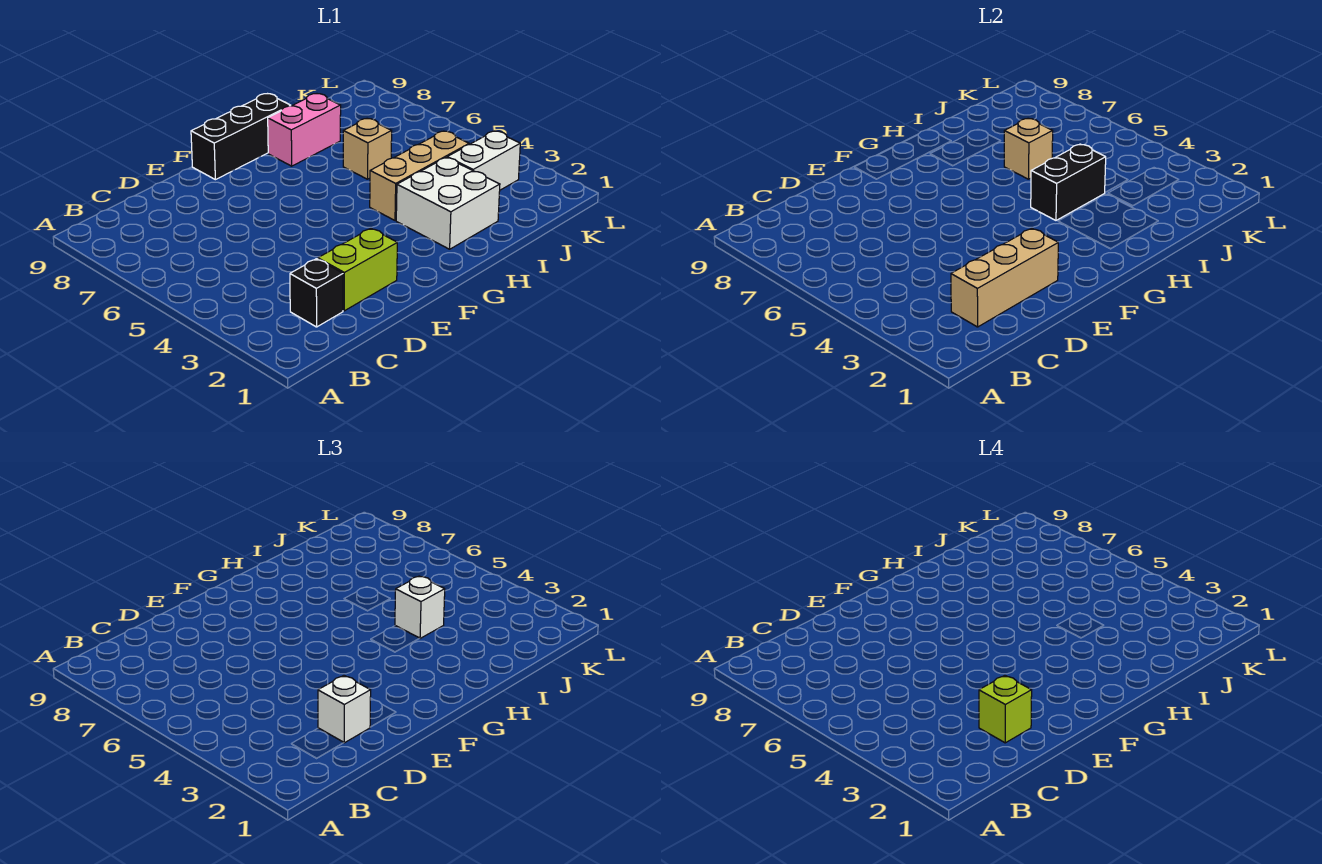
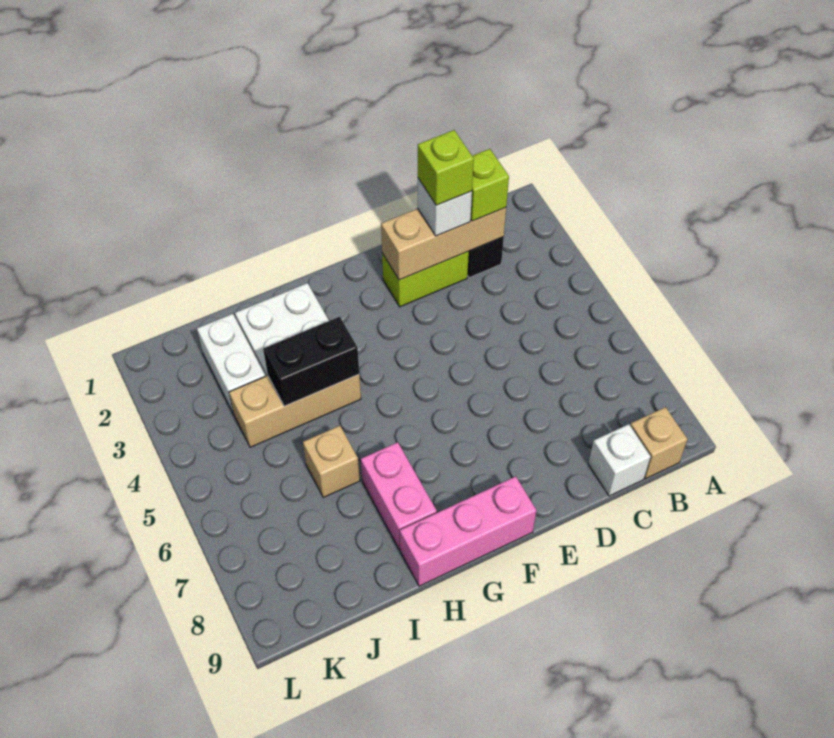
none -> lime 1x1 brick [471,149,509,221]
black 1x3 brick [191,94,291,180] -> pink 1x3 brick [400,476,536,586]
pink 1x2 brick [268,94,341,166] -> pink 1x2 brick turned to [361,442,437,550]
white 1x1 brick [395,576,445,638] -> white 1x1 brick moved to [588,424,651,496]
tan 1x1 brick [1004,119,1053,179] -> tan 1x1 brick moved to [630,407,688,479]
white 1x2 brick [447,131,520,190] -> white 1x2 brick turned to [197,314,265,414]

